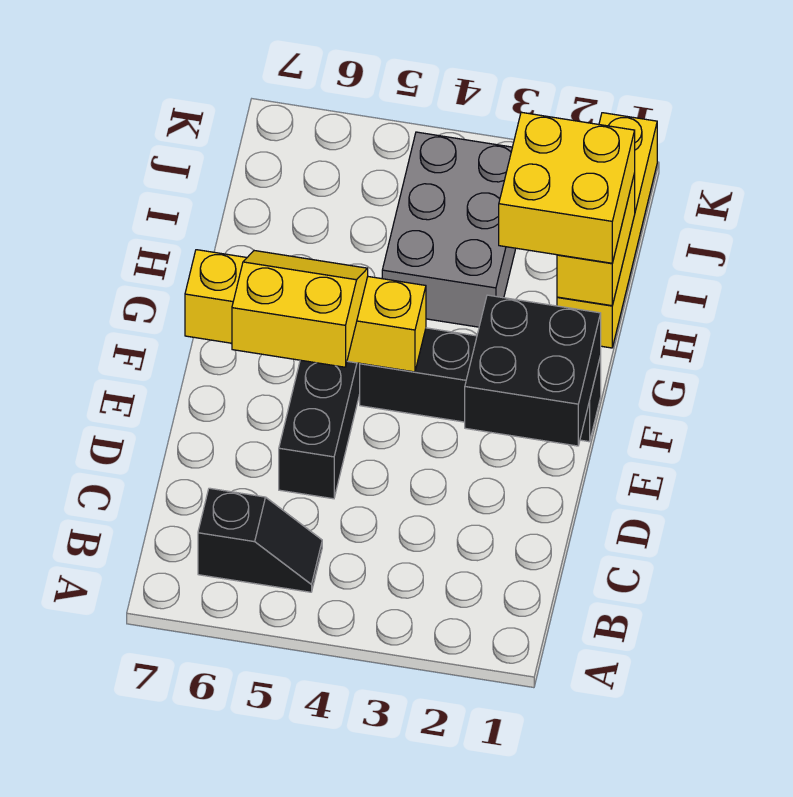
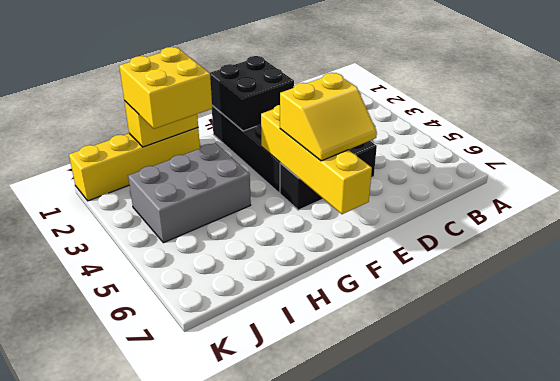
black 1x2 slope [198,488,322,592] -> none
yellow 2x2 slope [232,251,368,367] -> yellow 2x2 slope turned to [280,73,377,161]

